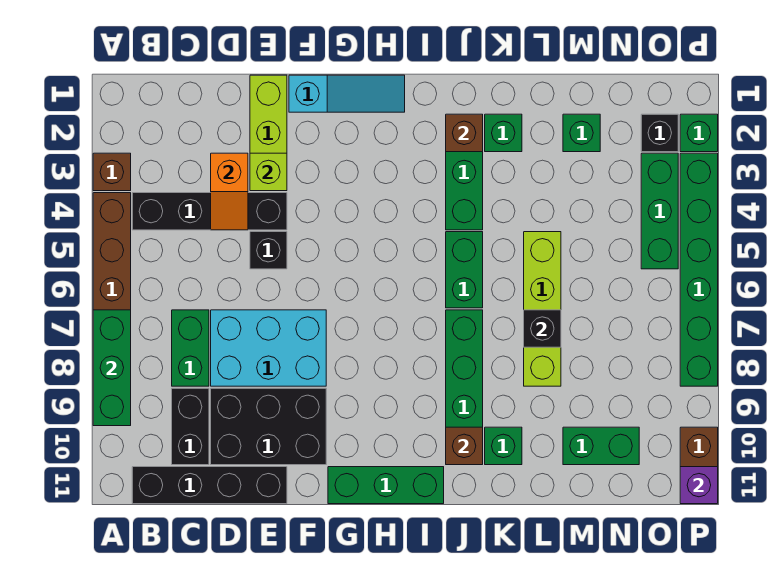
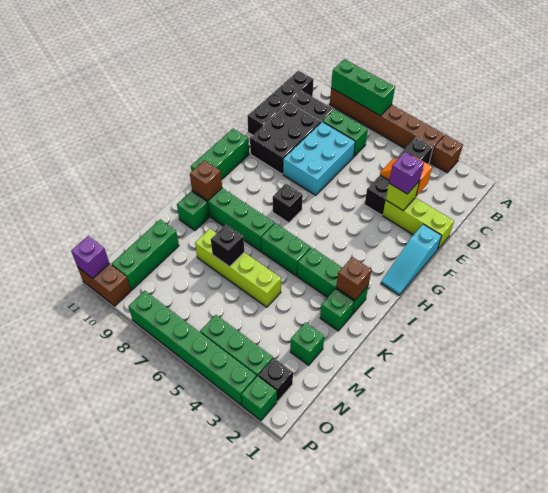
none -> purple 1x1 brick [389,152,424,194]
black 1x1 brick [250,232,287,269] -> black 1x1 brick moved to [273,184,303,223]
green 1x2 brick [563,427,639,465] -> green 1x3 brick [112,219,179,290]

